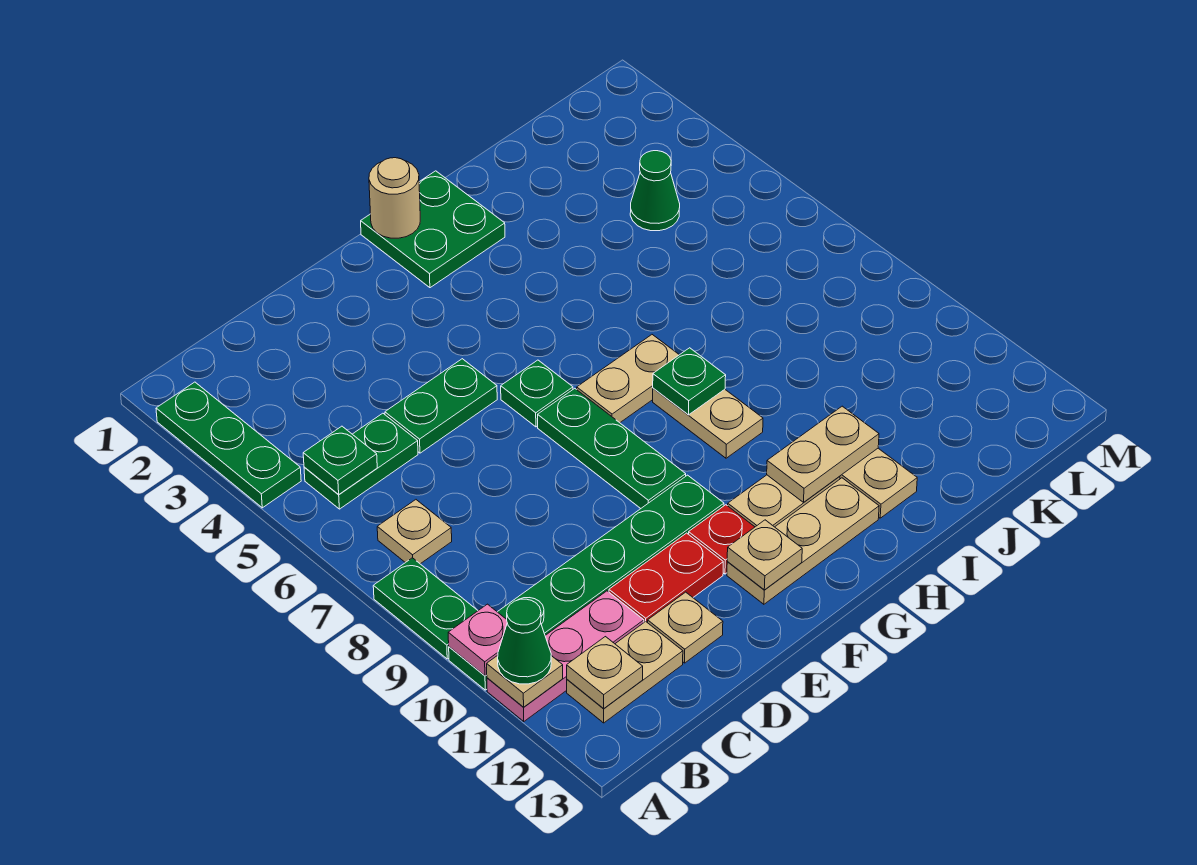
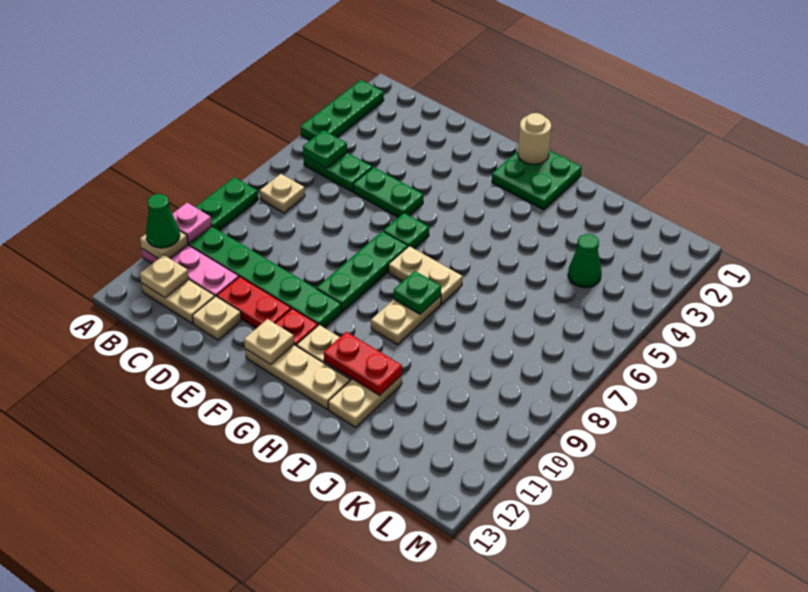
tan 1x2 plate [767,406,879,502] -> red 1x2 plate [324,332,402,396]

